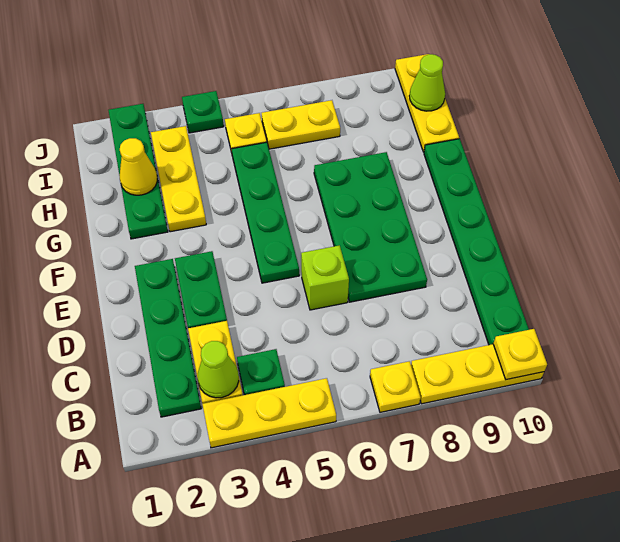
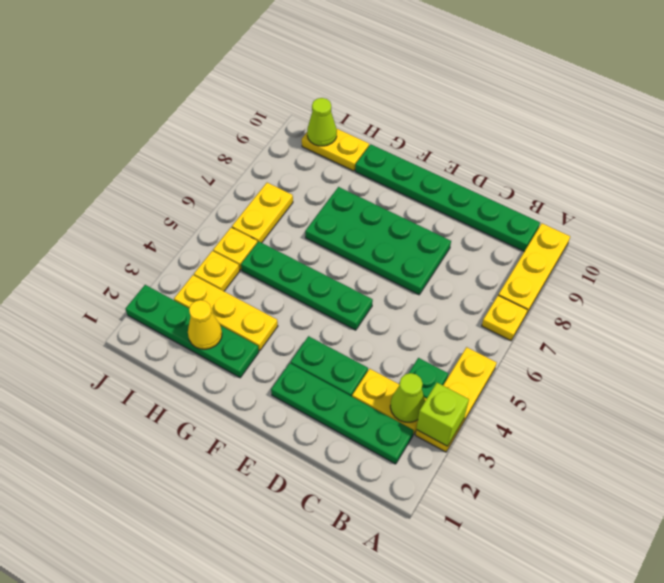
yellow 1x1 plate [493,329,547,380] -> yellow 1x1 plate moved to [194,251,240,291]
lime 1x1 brick [301,245,349,310] -> lime 1x1 brick moved to [416,383,469,446]
yellow 1x3 plate [395,54,459,152] -> yellow 1x2 plate [302,129,369,171]
green 1x1 plate [182,91,224,133] -> none

